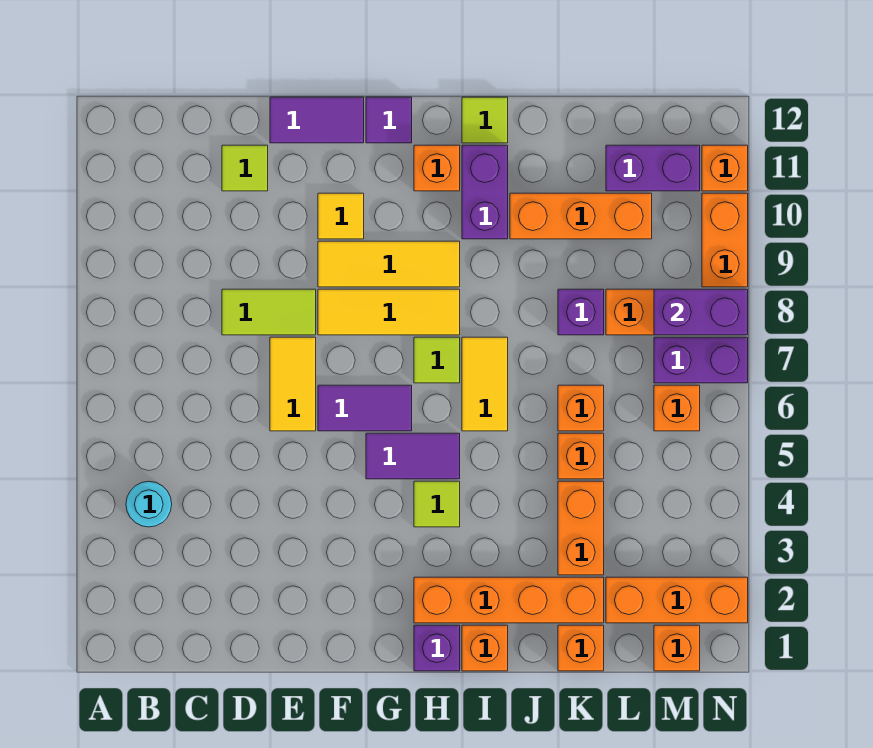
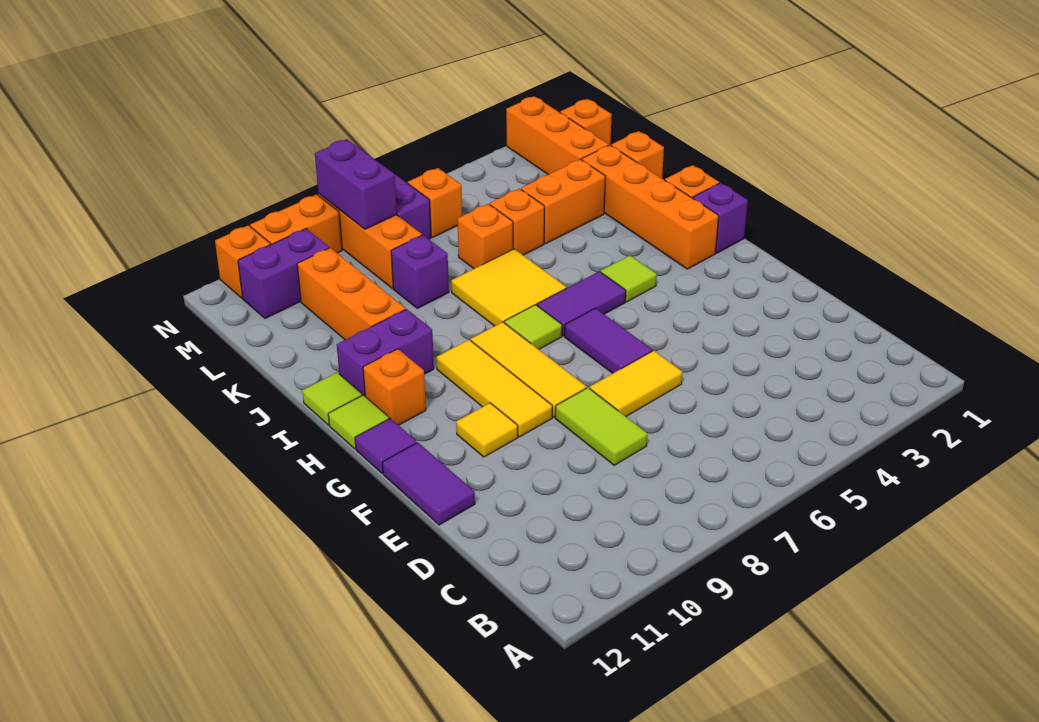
cyan 1x1 round brick [126,481,172,527] -> none
lime 1x1 tile [222,145,268,191] -> lime 1x1 tile moved to [328,395,389,449]
purple 1x2 tile [366,433,460,479] -> purple 1x2 tile turned to [537,272,626,336]
yellow 1x2 tile [462,337,508,431] -> yellow 2x2 tile [451,249,566,326]
purple 1x2 brick [606,145,700,191] -> purple 1x2 brick turned to [238,228,329,319]

